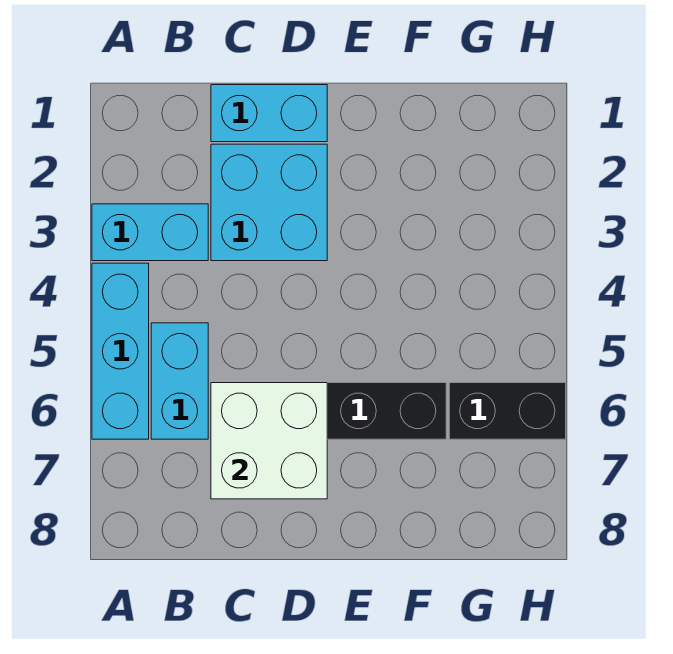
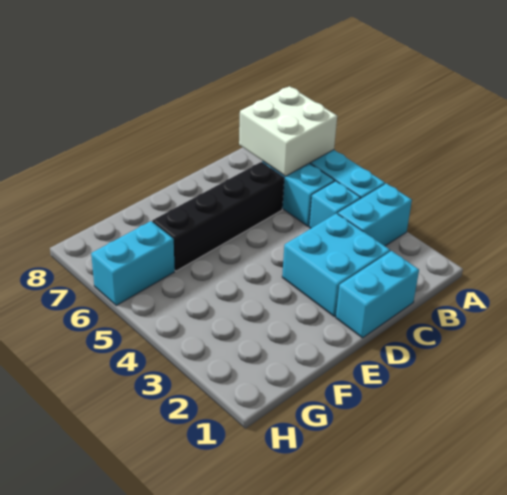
none -> cyan 1x1 brick [309,181,361,228]
white 2x2 brick [211,383,327,499] -> white 2x2 brick moved to [239,86,337,176]
black 1x2 brick [449,383,566,439] -> cyan 1x2 brick [91,221,175,305]

